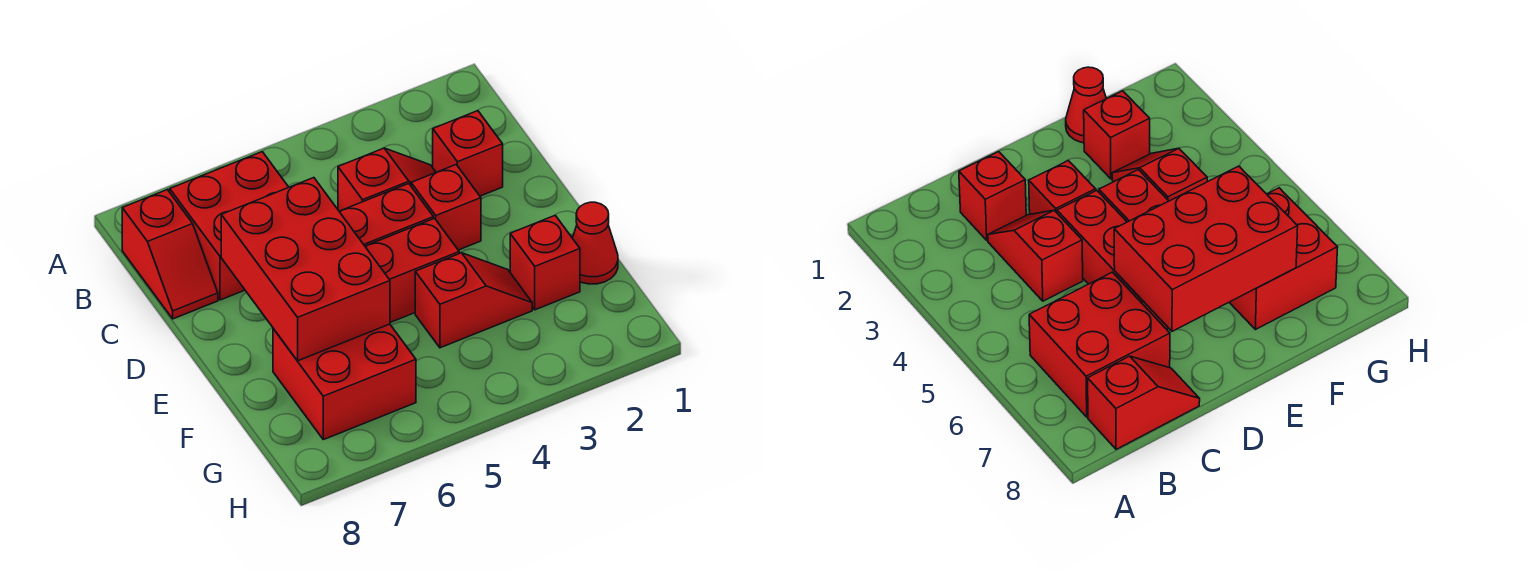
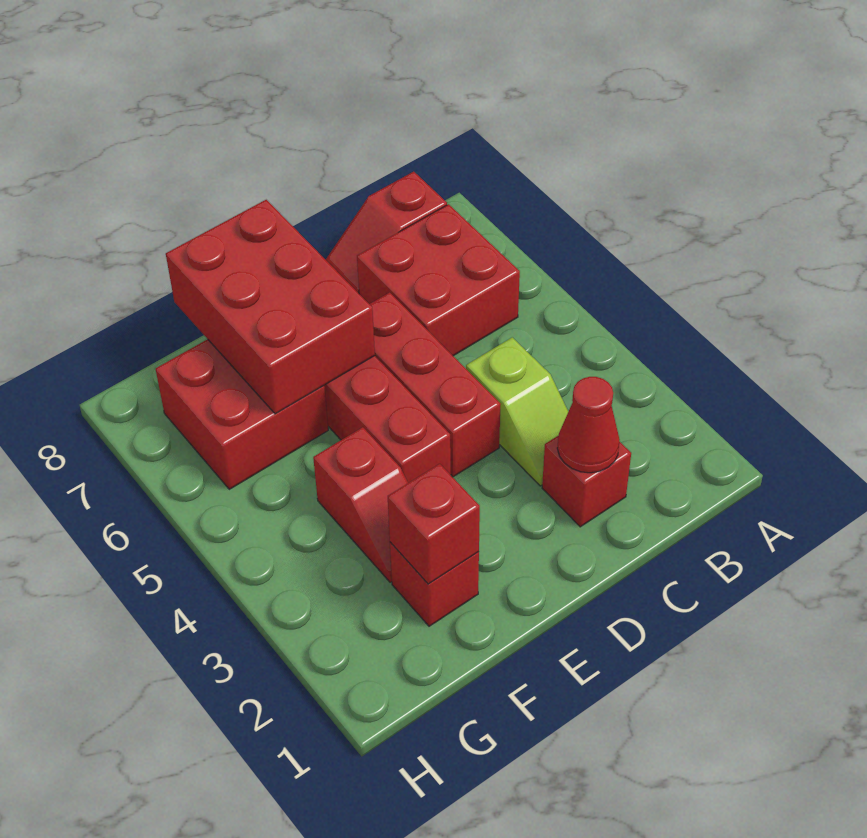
red 1x2 slope [338,148,436,211] -> lime 1x2 slope [466,337,568,486]
red 1x1 brick [411,165,481,250] -> red 1x1 brick moved to [388,464,480,584]
red 2x3 brick [221,178,390,361] -> red 2x3 brick turned to [166,200,375,414]
red 1x1 cone [573,202,618,284] -> red 1x1 cone moved to [557,377,620,473]

